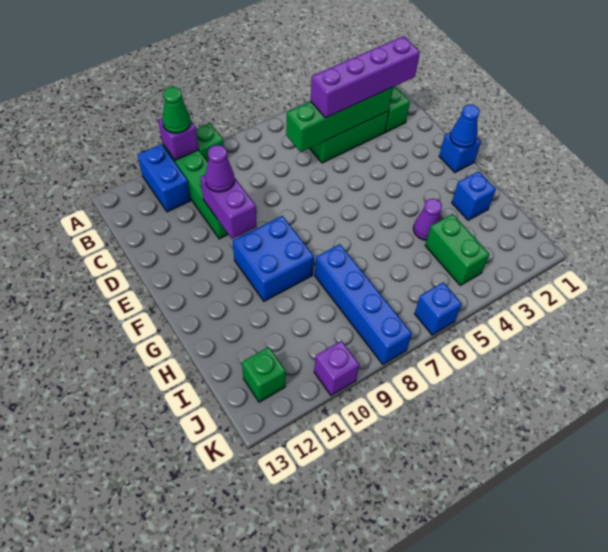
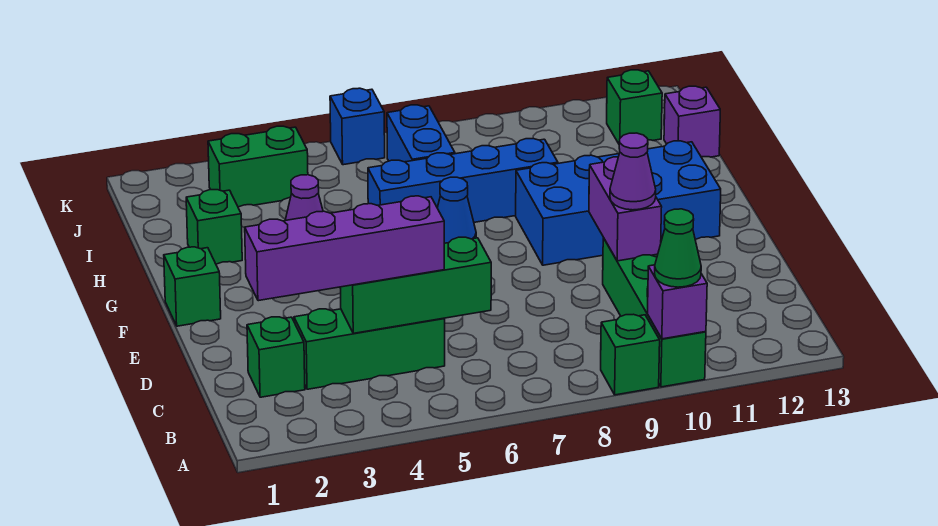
blue 1x2 brick [138,144,190,212] -> blue 1x2 brick moved to [387,105,455,162]
green 1x4 brick [286,87,393,152] -> green 1x3 brick [340,237,491,333]
blue 1x1 brick [439,132,481,173] -> green 1x1 brick [164,247,221,326]
blue 1x1 cone [450,104,480,148] -> blue 1x1 cone moved to [438,177,476,243]
blue 2x2 brick [233,216,314,301] -> blue 2x4 brick [516,141,721,265]
blue 1x1 brick [452,171,496,220] -> green 1x1 brick [186,190,242,264]
blue 1x4 brick [315,244,412,364] -> blue 1x4 brick turned to [368,139,558,222]
green 1x2 brick [425,214,489,285] -> green 1x2 brick turned to [208,126,308,207]
purple 1x1 brick [314,341,359,395] -> purple 1x1 brick moved to [664,86,720,157]

